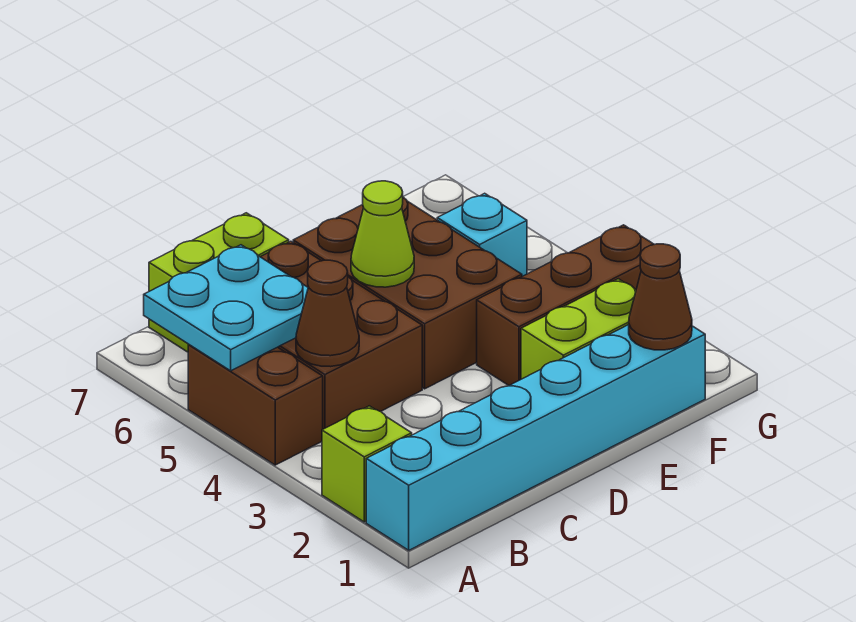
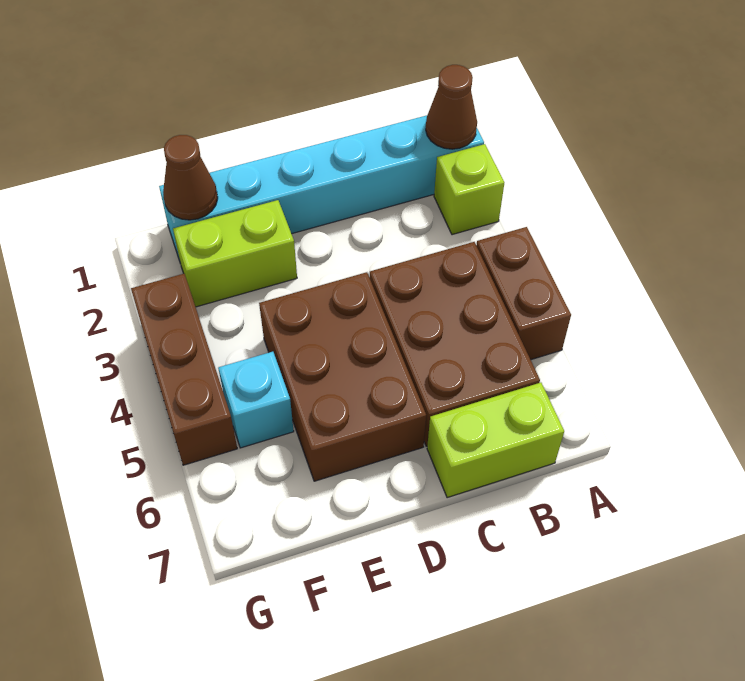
cyan 2x2 plate [144,245,308,371] -> none
brown 1x1 cone [296,260,359,367] -> brown 1x1 cone moved to [426,65,477,149]
lime 1x1 cone [351,181,414,287] -> none
brown 1x3 brick [477,225,654,385] -> brown 1x3 brick turned to [131,274,237,465]

